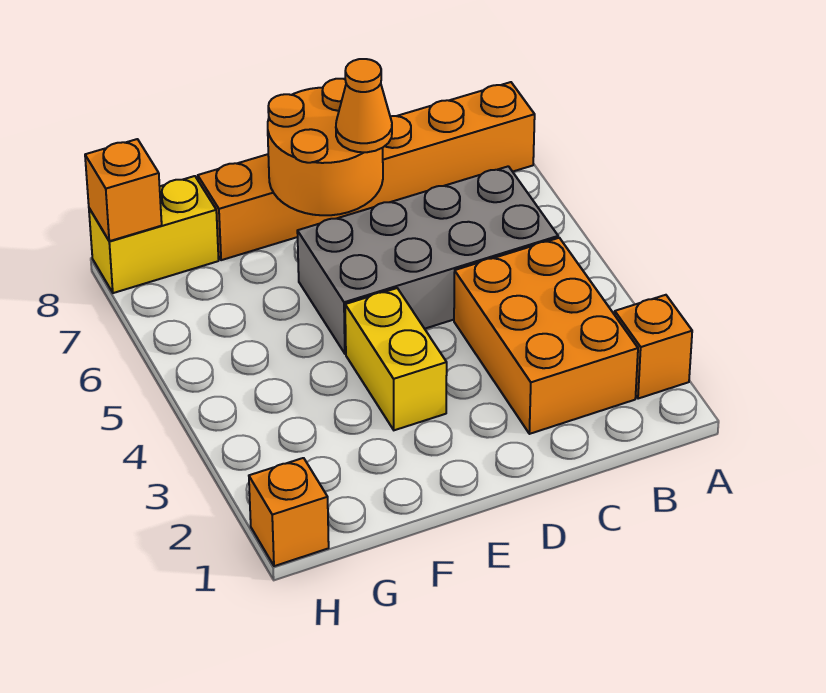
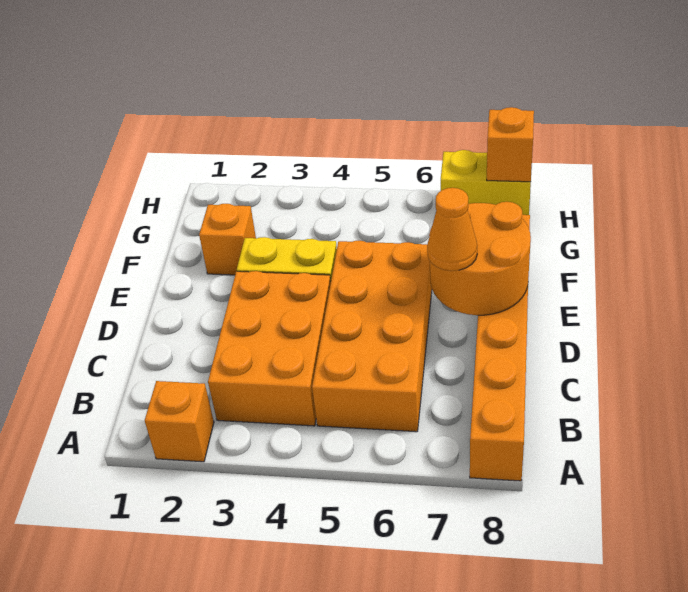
orange 2x3 brick [454,238,638,434] -> orange 2x3 brick turned to [208,271,331,426]
grey 2x4 brick [297,166,558,354] -> orange 2x4 brick [312,241,432,432]
yellow 1x2 brick [89,176,219,293] -> yellow 1x2 brick turned to [441,150,531,215]
orange 1x1 brick [249,458,329,566] -> orange 1x1 brick moved to [199,204,256,275]

